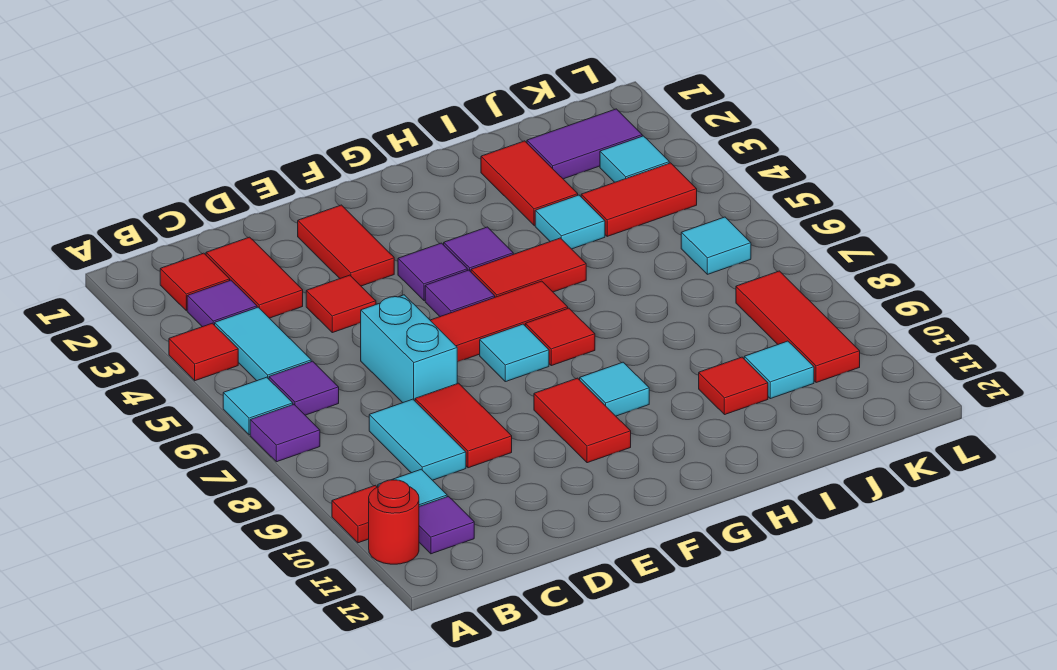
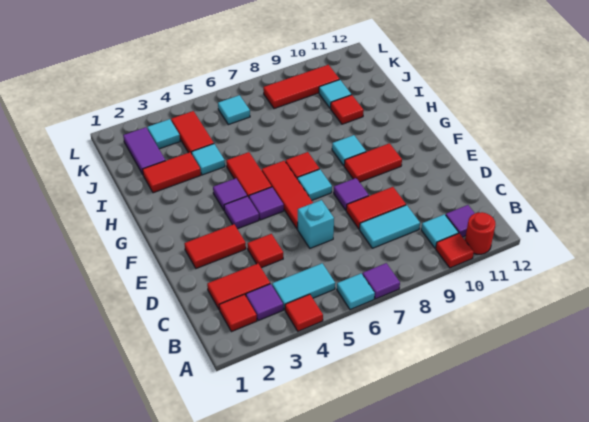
purple 1x1 tile [269,361,339,415] -> purple 1x1 tile moved to [334,178,369,210]
cyan 1x2 brick [361,295,457,403] -> cyan 1x1 brick [298,200,334,248]

